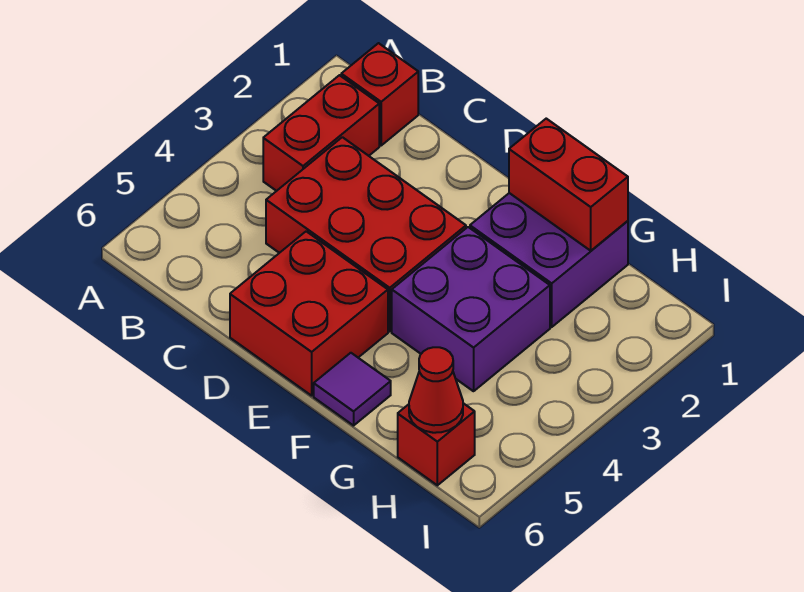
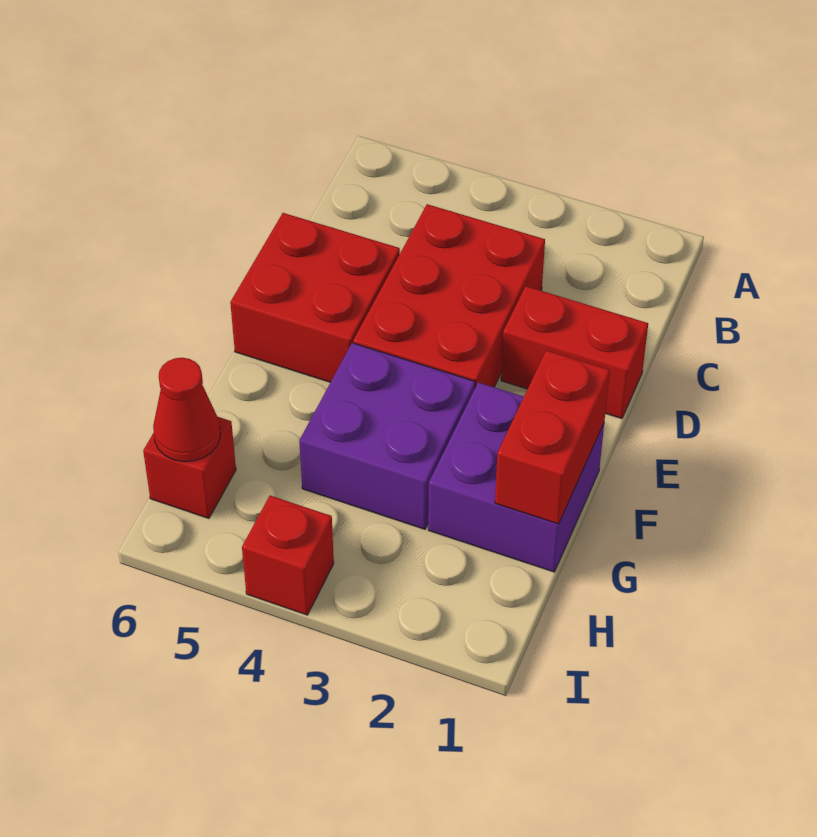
red 1x1 brick [341,43,418,145] -> red 1x1 brick moved to [242,496,334,615]
red 1x2 brick [263,75,379,191] -> red 1x2 brick moved to [501,286,648,419]
purple 1x1 tile [314,353,391,426] -> none

